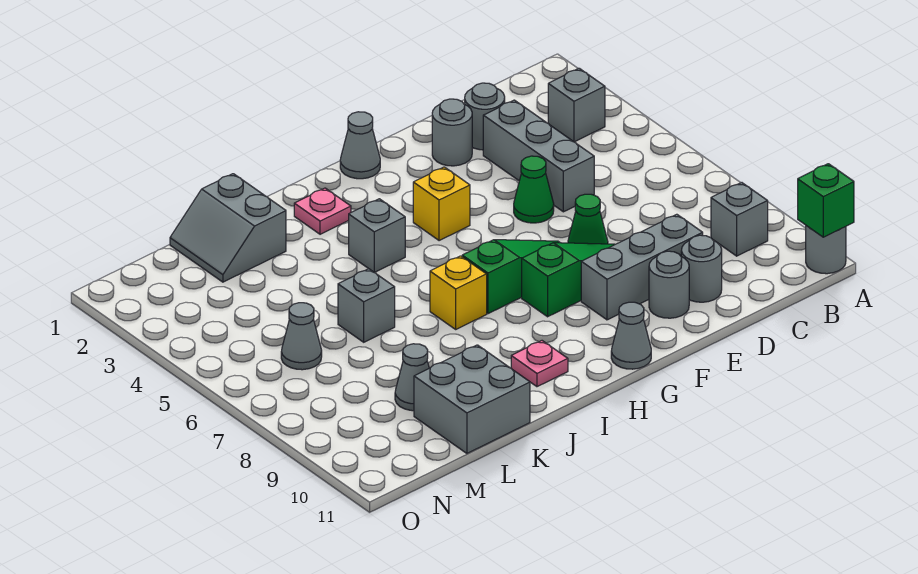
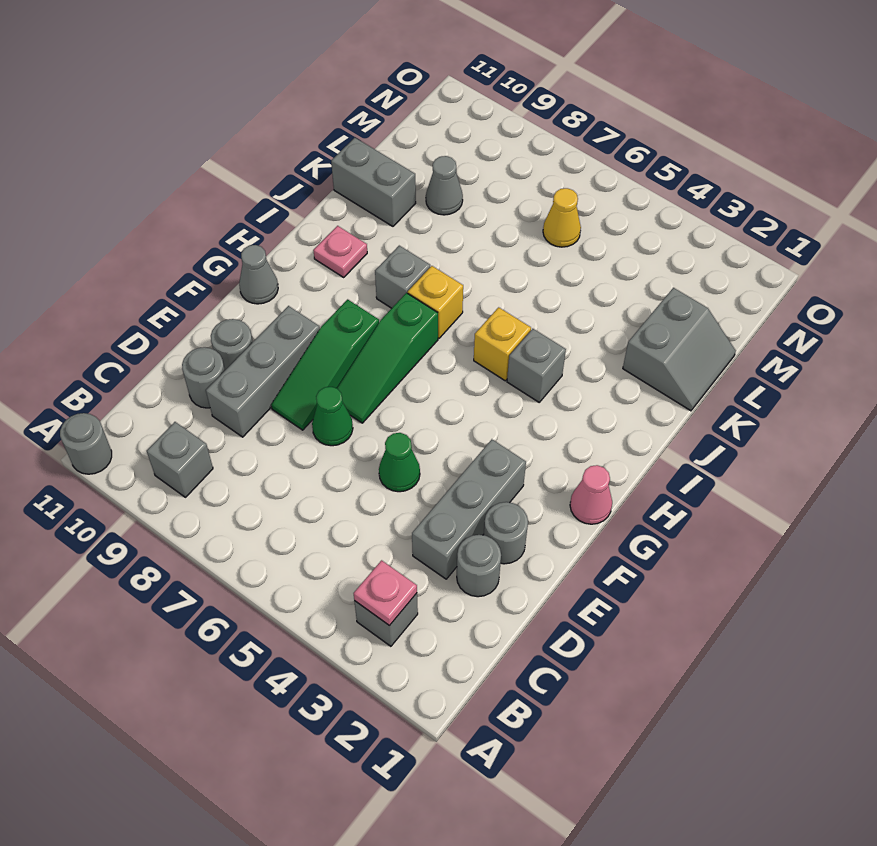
green 1x1 brick [798,164,854,237] -> none
grey 1x3 brick [483,100,594,212] -> grey 1x3 brick turned to [412,440,526,579]
grey 1x1 cone [340,112,380,179] -> pink 1x1 cone [570,465,612,524]
yellow 1x1 brick [413,167,470,241] -> yellow 1x1 brick moved to [474,307,531,381]
pink 1x1 plate [294,188,351,234] -> pink 1x1 plate moved to [354,560,417,625]
grey 2x2 slope [170,174,286,282] -> grey 2x2 slope turned to [623,288,736,411]
grey 1x1 brick [338,269,395,342] -> grey 1x1 brick moved to [375,246,430,308]
grey 2x2 brick [414,345,530,453] -> grey 1x2 brick [331,138,416,226]
grey 1x1 cone [281,303,322,370] -> yellow 1x1 cone [543,188,581,247]

